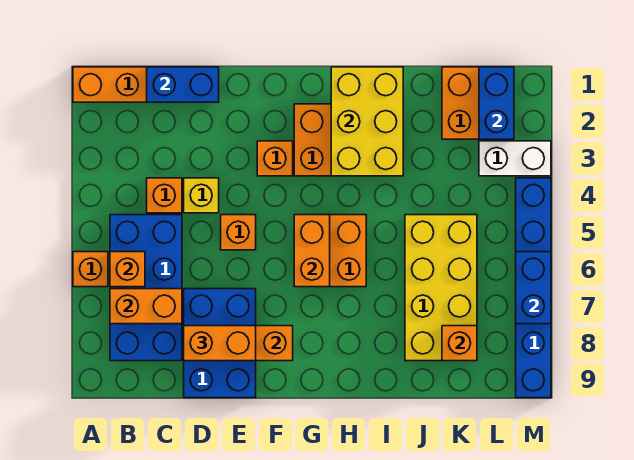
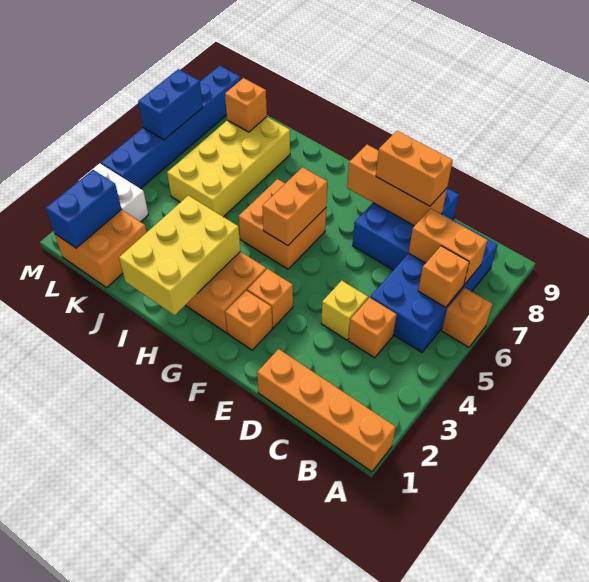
blue 1x2 brick [147,67,219,102] -> none
orange 1x1 brick [221,215,256,250] -> orange 1x1 brick moved to [225,290,272,350]

